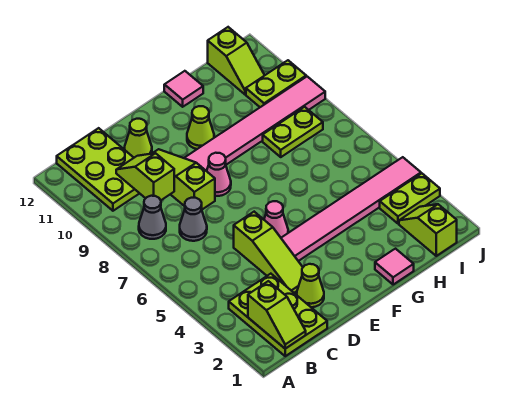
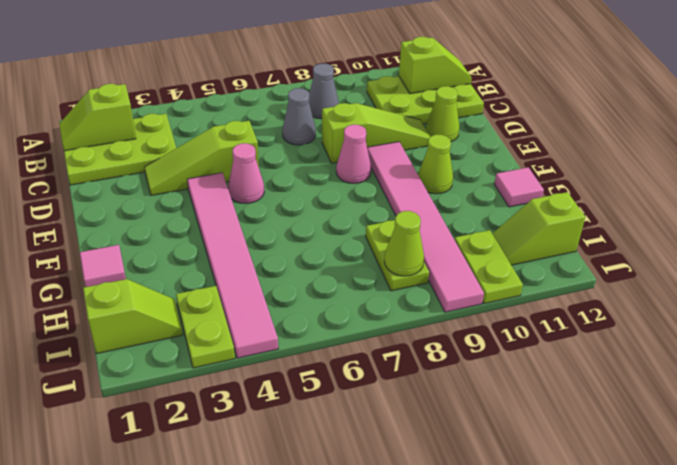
lime 1x2 slope [116,153,174,200] -> lime 1x2 slope moved to [399,37,472,94]
lime 1x1 cone [297,264,324,307] -> lime 1x1 cone moved to [384,211,424,276]

